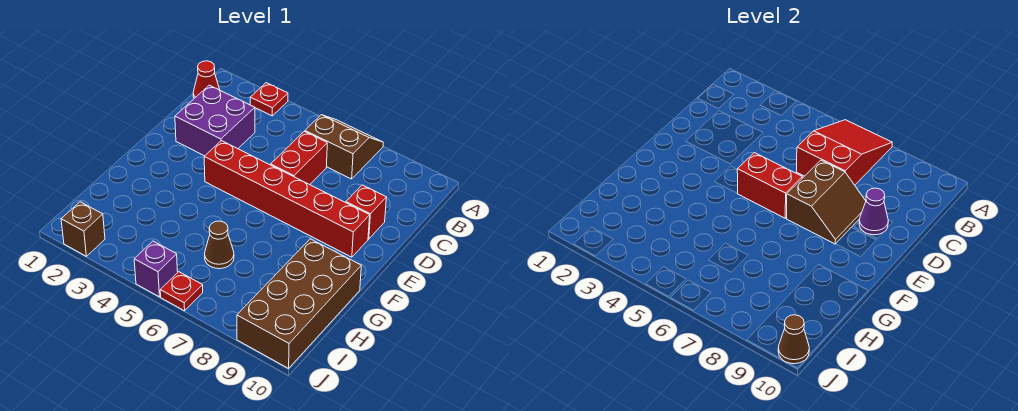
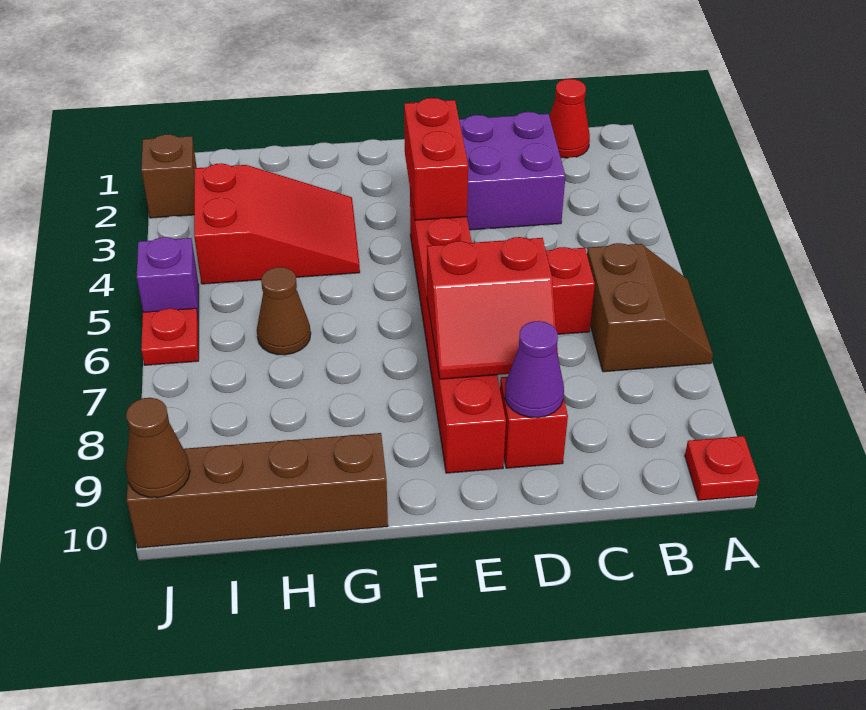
red 1x1 plate [250,83,288,116] -> red 1x1 plate moved to [685,436,759,500]
red 2x3 slope [796,120,892,185] -> red 2x3 slope moved to [194,163,360,284]
brown 2x2 slope [787,160,866,244] -> red 2x2 slope [427,237,558,379]
red 1x2 brick [737,153,802,218] -> red 1x2 brick moved to [404,98,468,220]
brown 2x4 brick [237,239,361,368] -> brown 1x4 brick [127,433,388,548]

